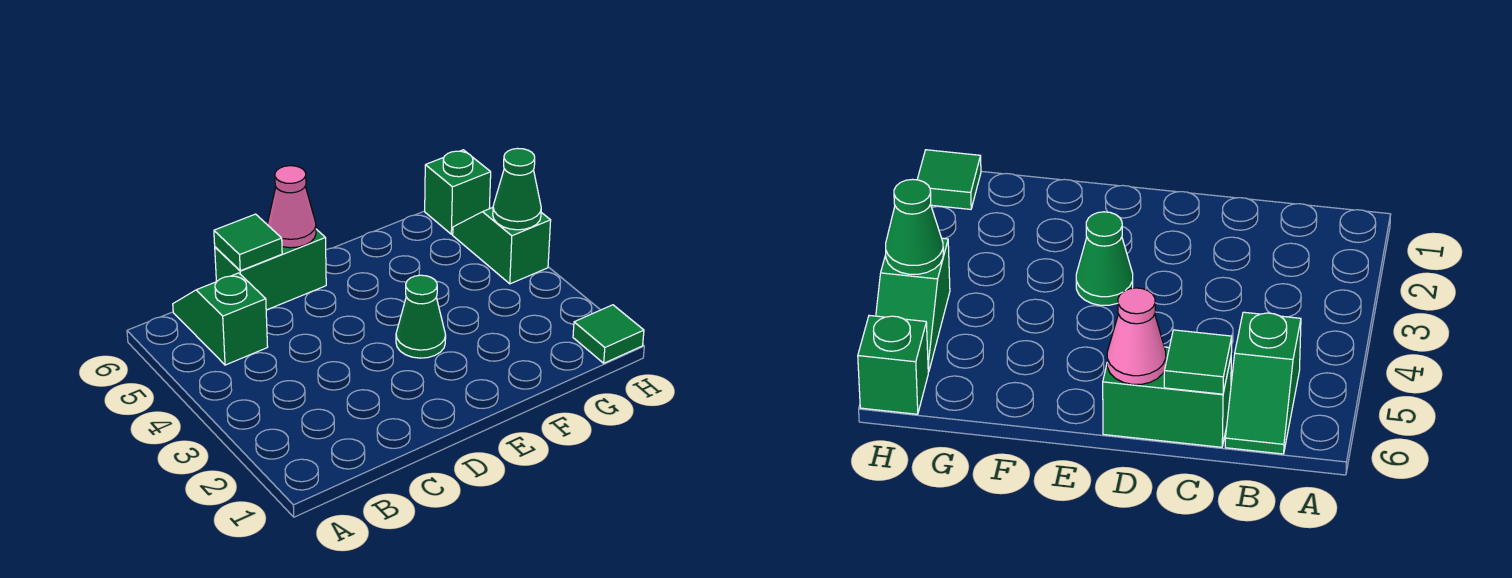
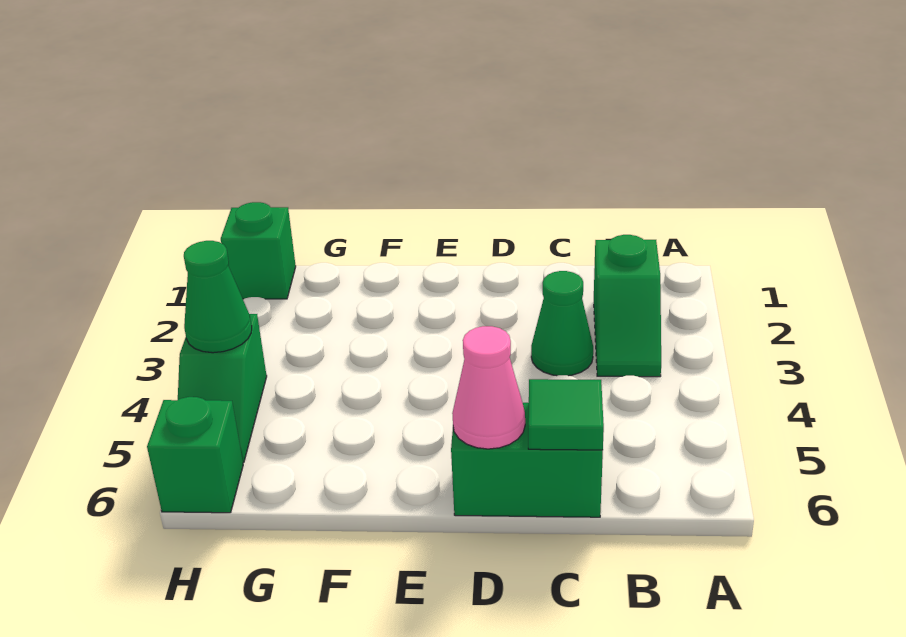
green 1x2 slope [173,273,268,365] -> green 1x2 slope moved to [594,235,661,377]
green 1x1 cone [396,275,446,358] -> green 1x1 cone moved to [531,271,593,376]
green 1x1 tile [573,305,644,363] -> green 1x1 brick [221,202,296,299]

